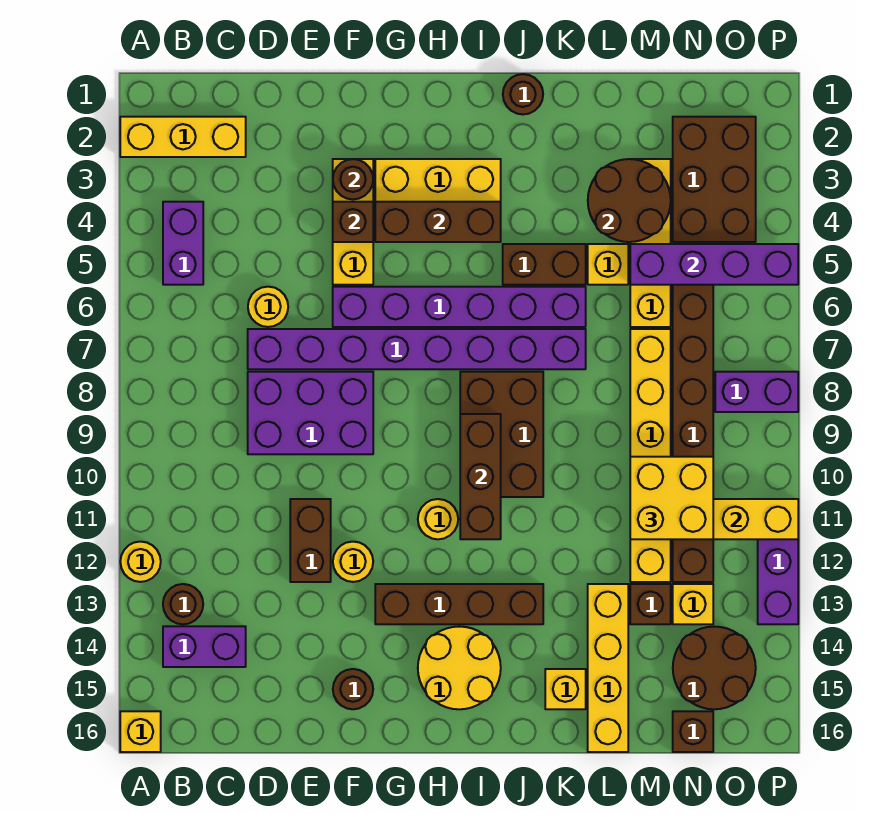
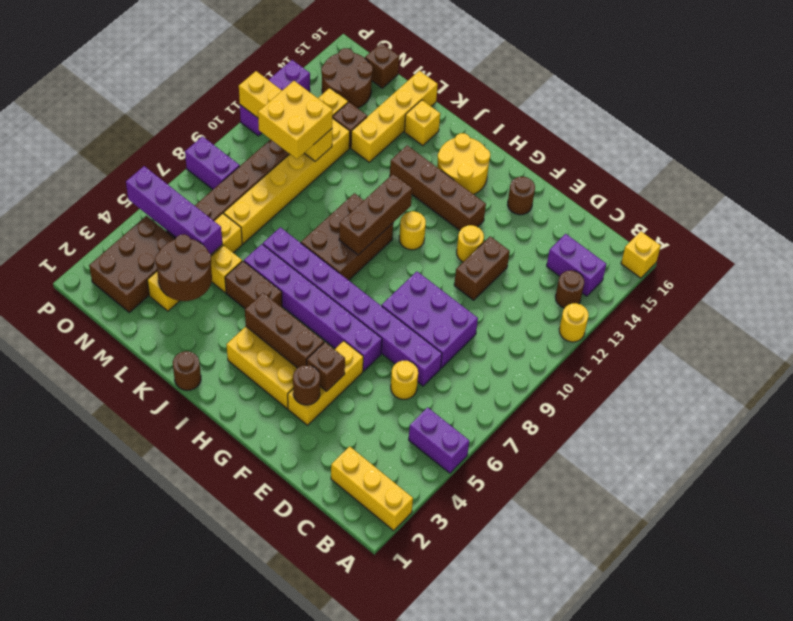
purple 1x2 brick [163,202,203,285] -> purple 1x2 brick turned to [409,407,469,473]

